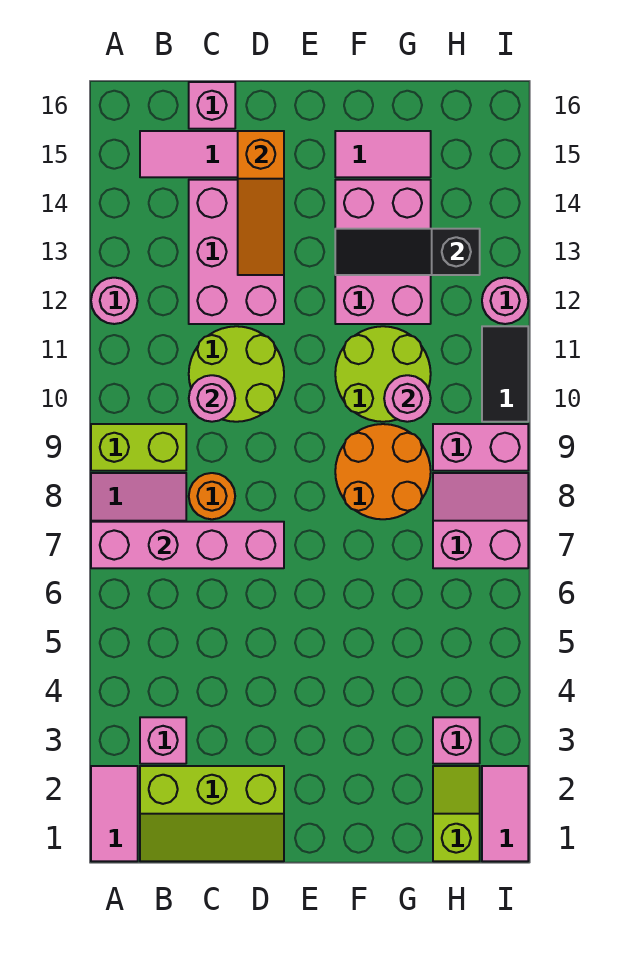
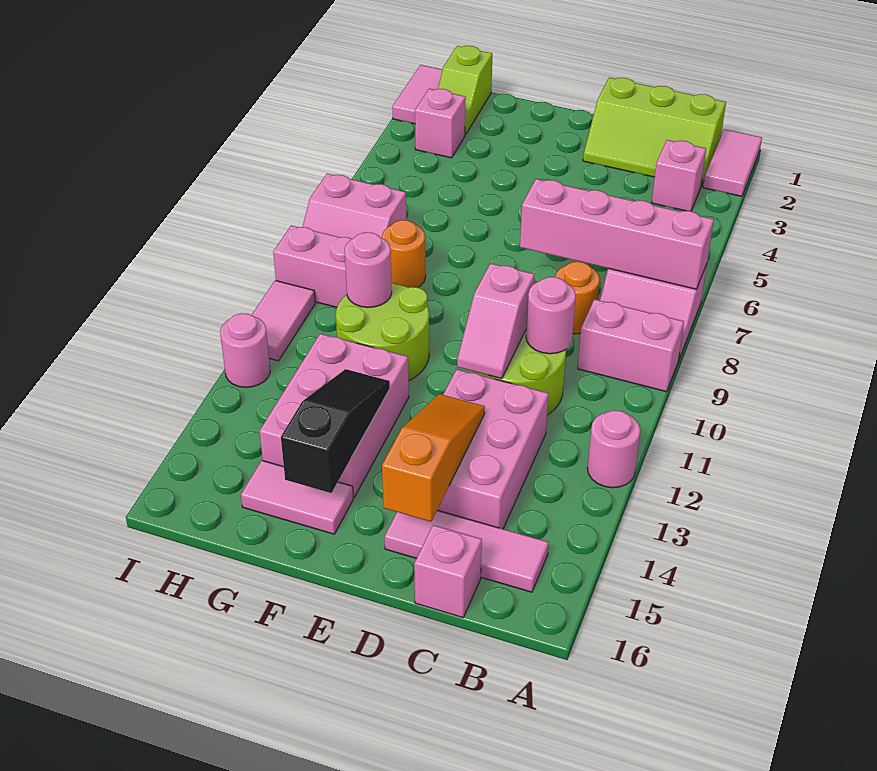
lime 1x2 brick [91,424,186,471] -> pink 1x2 brick [578,299,684,392]
lime 2x3 slope [140,766,284,861] -> lime 2x3 slope turned to [583,78,726,186]
none -> pink 1x2 slope [457,263,535,379]
orange 2x2 round brick [335,424,431,519] -> orange 1x1 round brick [382,220,426,288]
black 1x3 slope [335,229,480,275] -> black 1x3 slope turned to [281,369,390,493]
black 1x2 tile [482,326,528,422] -> pink 1x2 tile [252,281,315,361]

